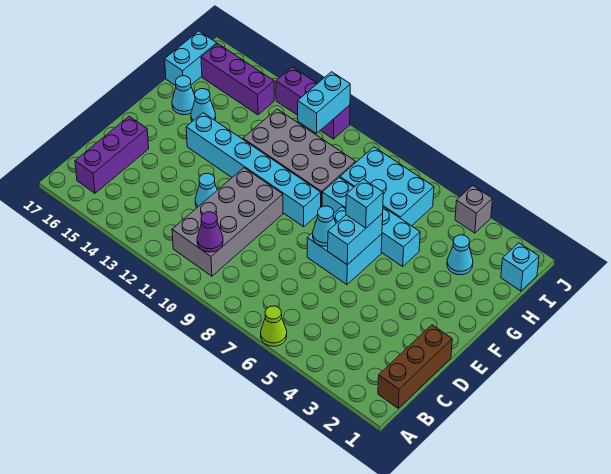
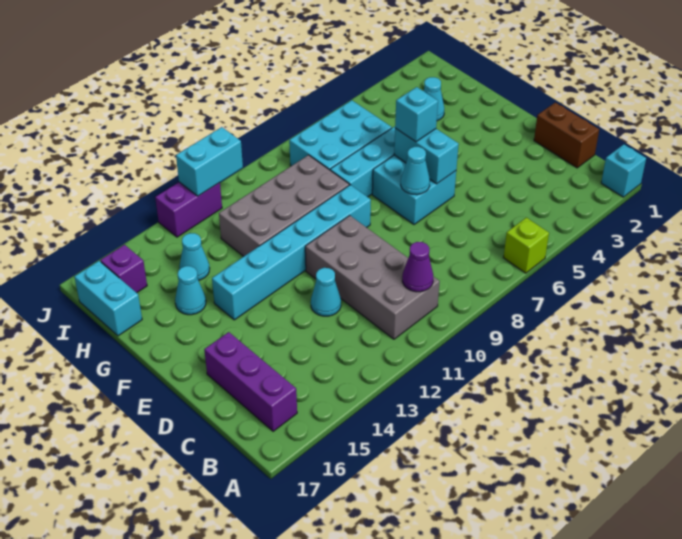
lime 1x1 cone [261,306,287,346] -> lime 1x1 brick [503,217,549,273]
brown 1x3 brick [378,325,452,408] -> brown 1x2 brick [534,102,599,168]
cyan 1x1 cone [172,76,195,115] -> cyan 1x1 cone moved to [179,233,210,280]
cyan 1x1 brick [501,243,539,291] -> cyan 1x1 brick moved to [601,144,646,197]
cyan 1x2 brick [298,72,350,133] -> cyan 1x2 brick turned to [176,127,243,196]
purple 1x3 brick [201,44,274,115] -> purple 1x1 brick [100,245,147,293]
grey 1x1 brick [455,186,492,233] -> none
purple 1x3 brick [276,67,350,139] -> purple 1x2 brick [155,182,222,237]

